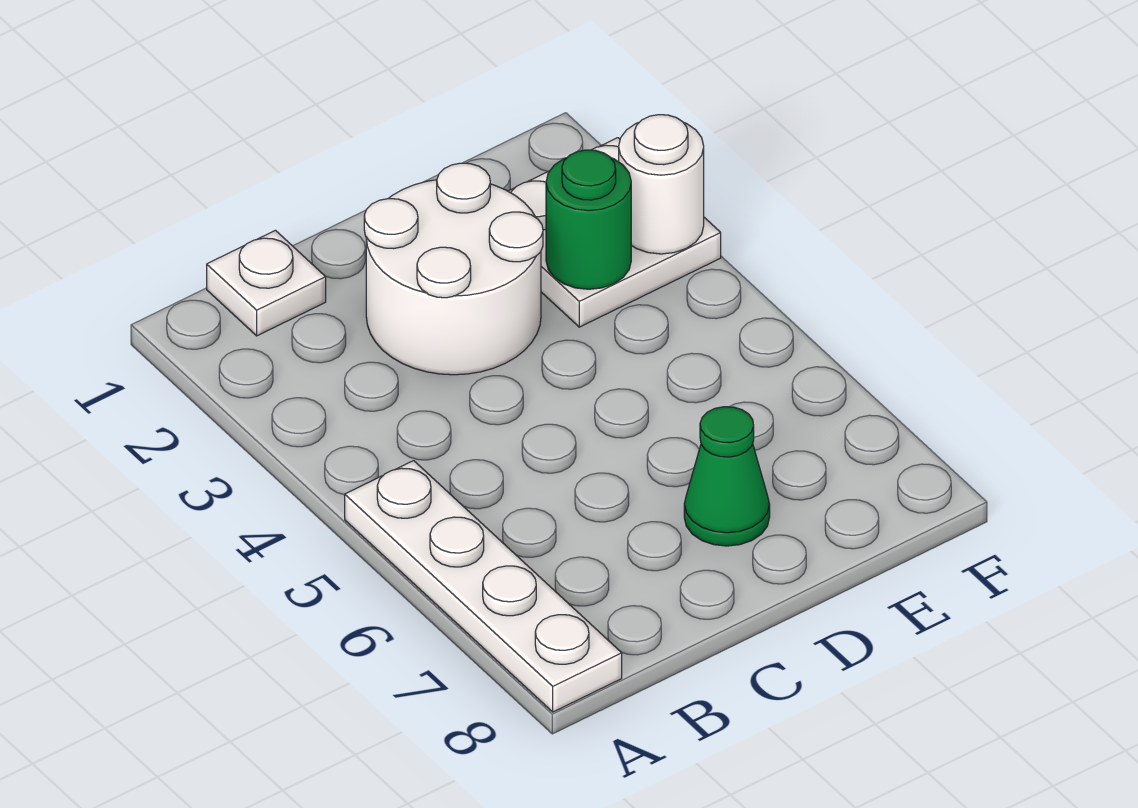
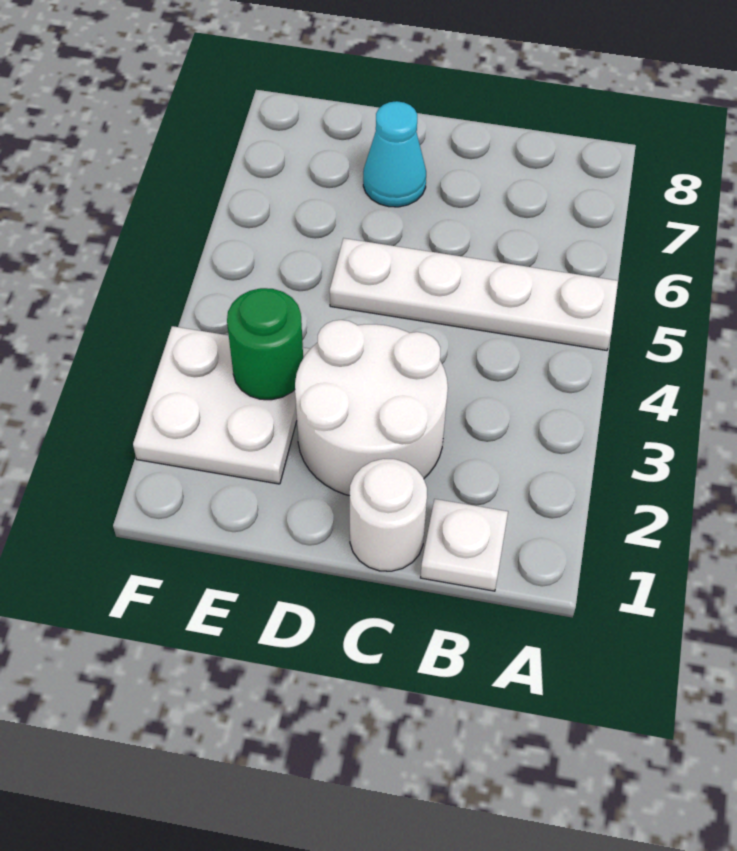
white 1x4 plate [345,461,622,712] -> white 1x4 plate turned to [330,238,618,350]
green 1x1 cone [684,407,770,546] -> cyan 1x1 cone [363,101,426,207]
white 1x1 round brick [619,115,704,254] -> white 1x1 round brick moved to [350,459,427,571]

